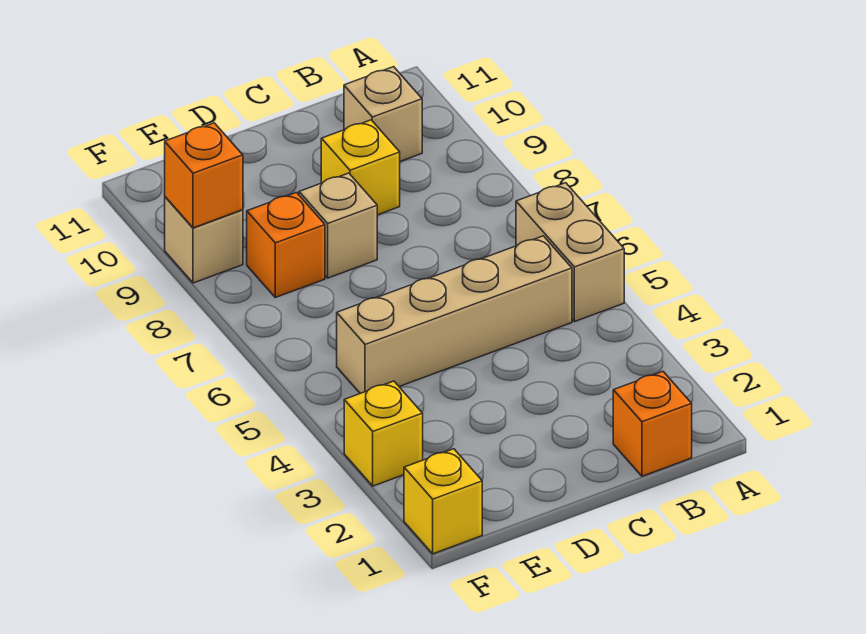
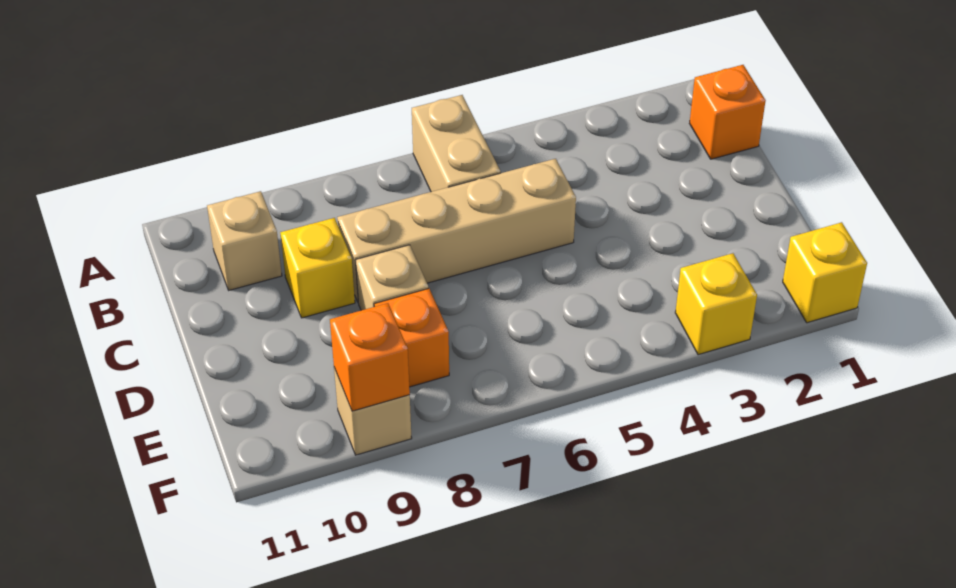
tan 1x2 brick [516,183,624,322] -> tan 1x2 brick turned to [412,95,501,192]
tan 1x4 brick [337,236,572,393] -> tan 1x4 brick turned to [337,159,576,302]

